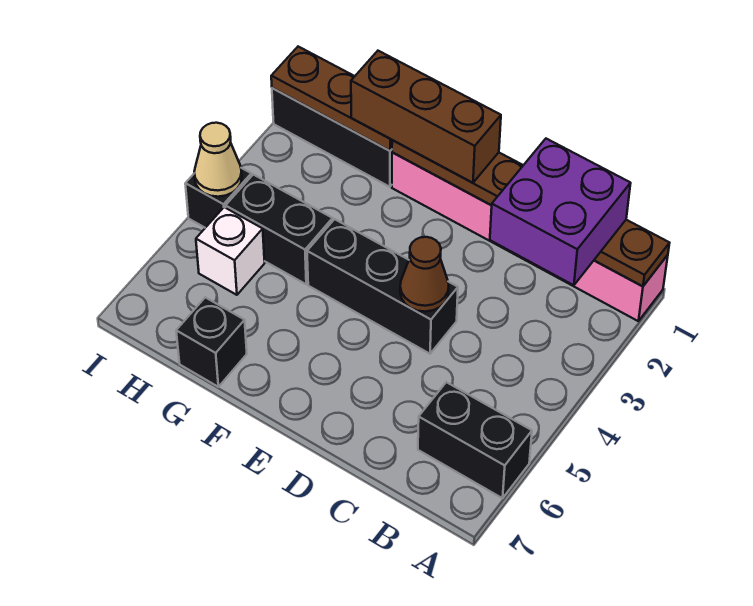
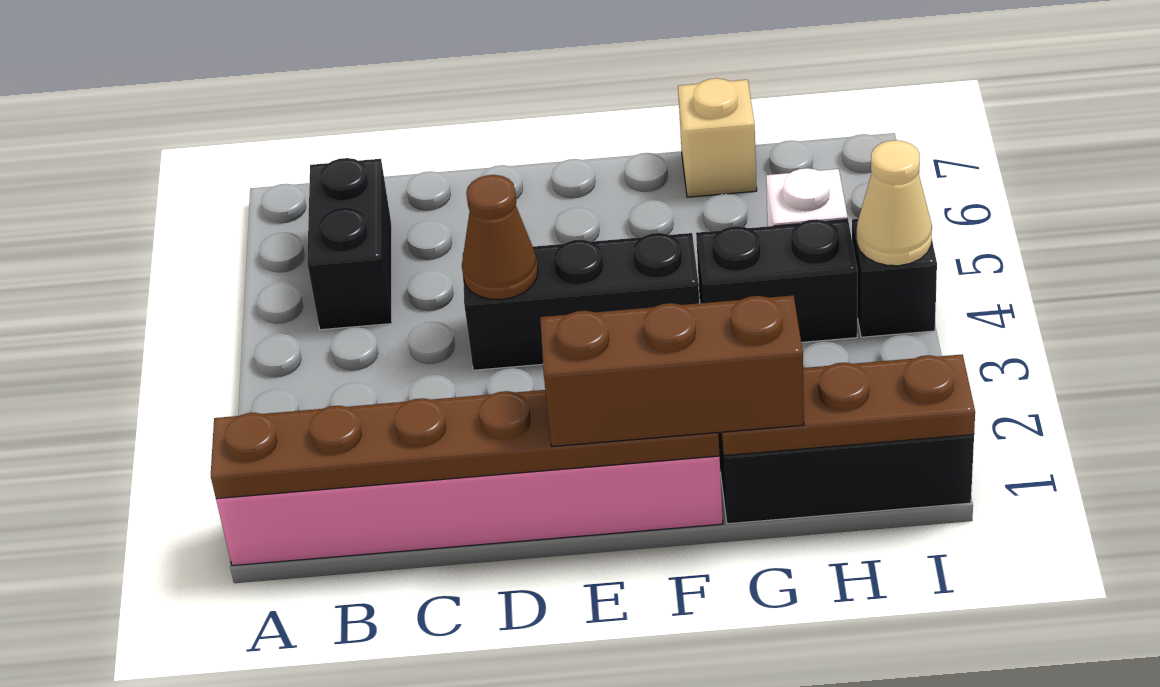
black 1x2 brick [418,382,532,498] -> black 1x2 brick turned to [307,158,392,330]
purple 2x2 brick [490,139,631,285] -> none
black 1x1 brick [176,297,247,387] -> tan 1x1 brick [678,78,757,197]

